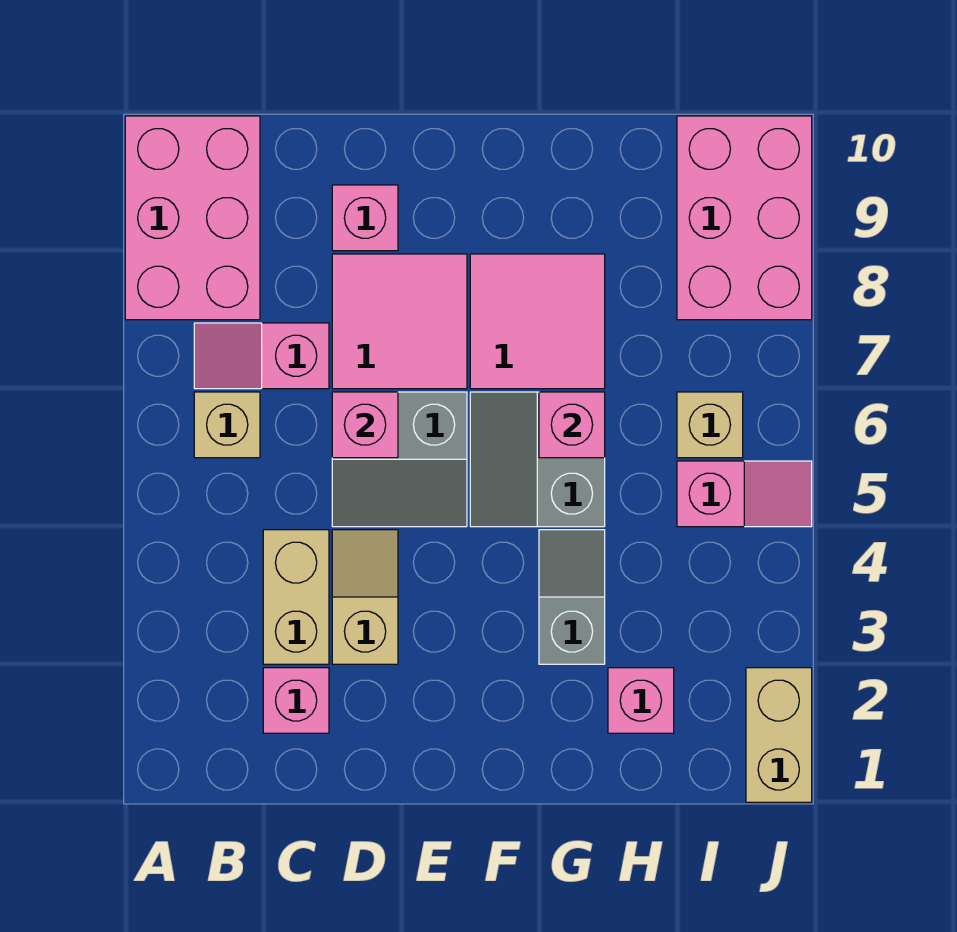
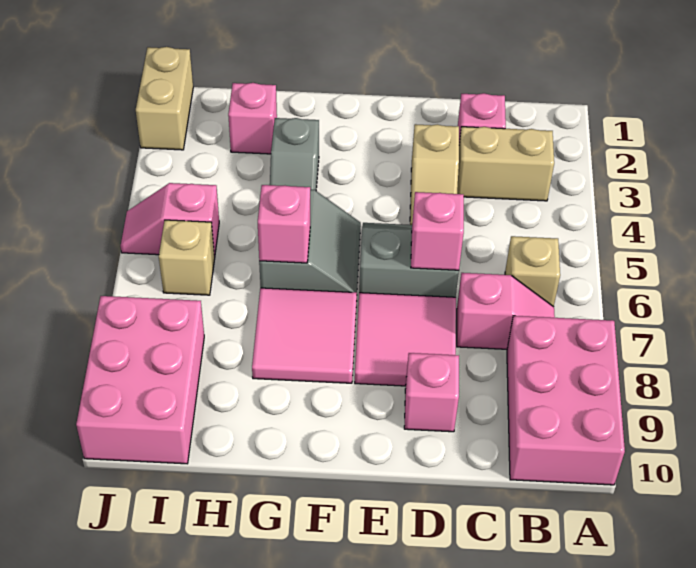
tan 1x2 brick [263,530,329,664] -> tan 1x2 brick turned to [457,127,554,201]

